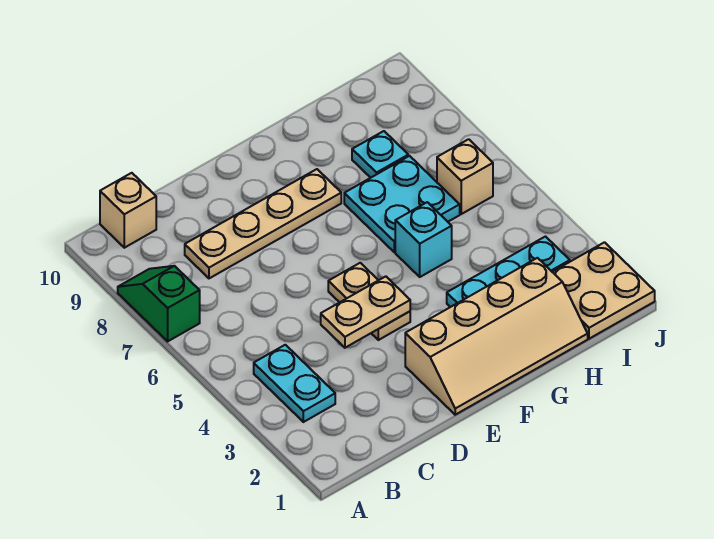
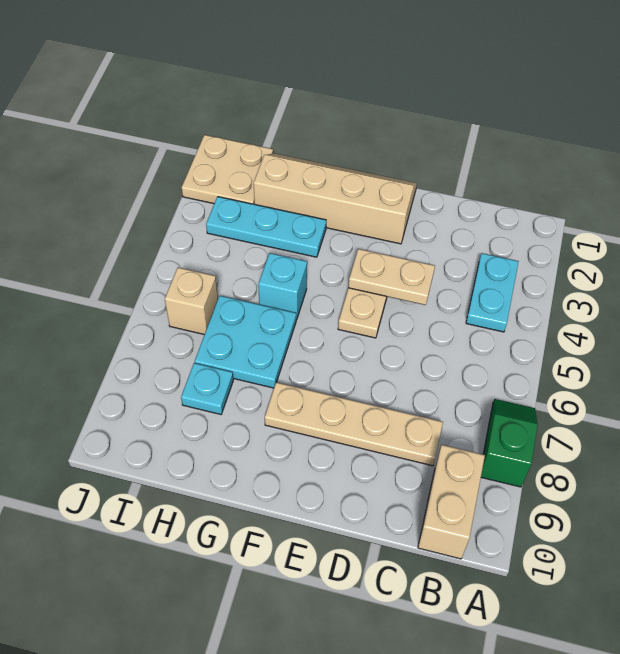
green 1x2 slope [118,266,200,341] -> green 1x2 slope turned to [481,399,538,487]
tan 1x1 brick [100,173,156,248] -> tan 1x2 brick [418,445,485,559]

